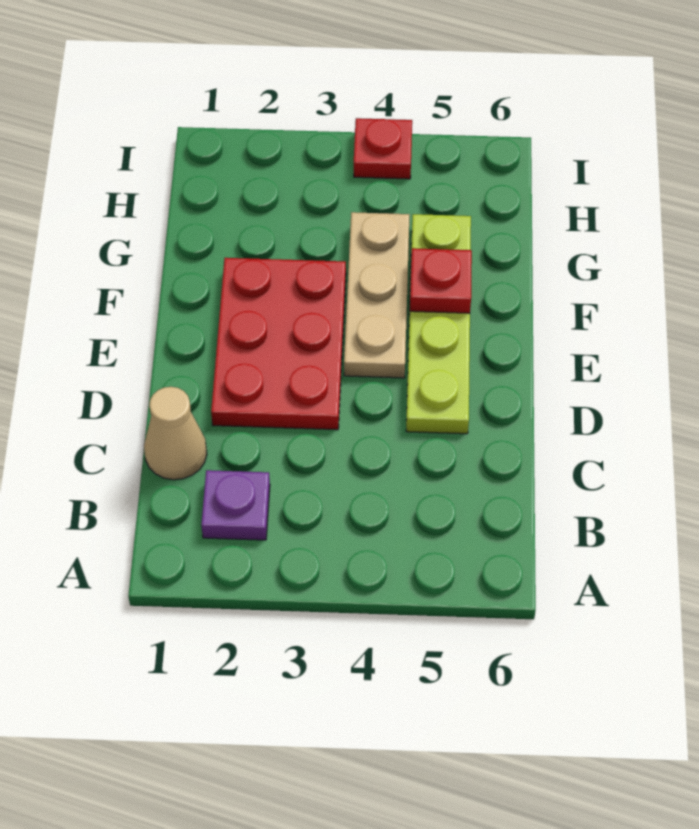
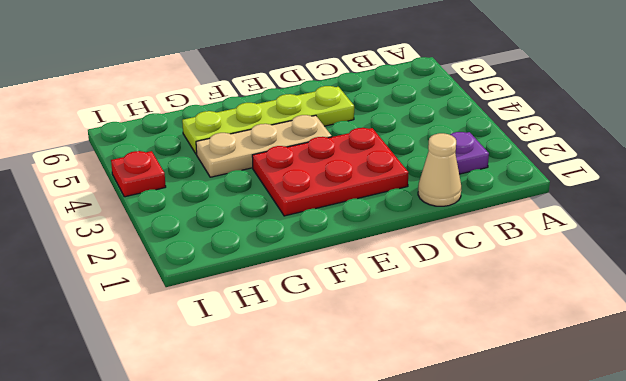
red 1x1 plate [410,248,472,313] -> none

